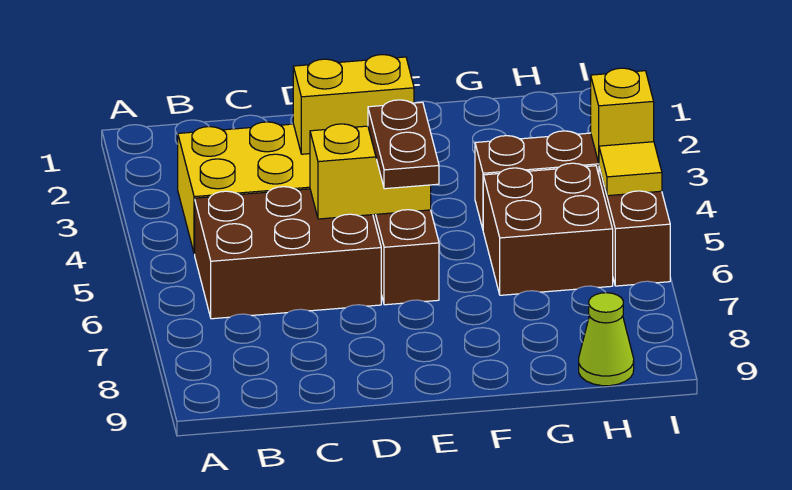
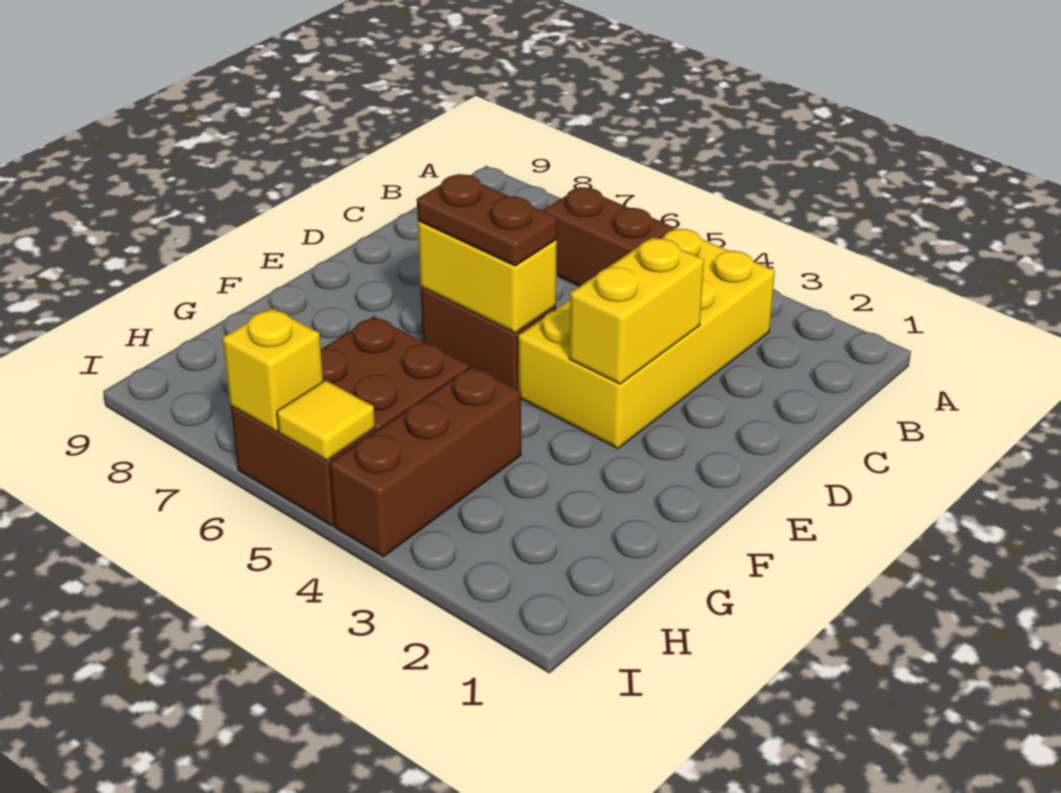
brown 2x3 brick [195,187,381,319] -> brown 1x2 brick [544,187,673,286]
yellow 1x2 brick [310,124,431,219] -> yellow 1x2 brick turned to [418,221,557,333]
lime 1x1 cone [579,293,634,386] -> none
yellow 1x1 brick [591,68,654,163] -> yellow 1x1 brick moved to [223,308,323,431]

